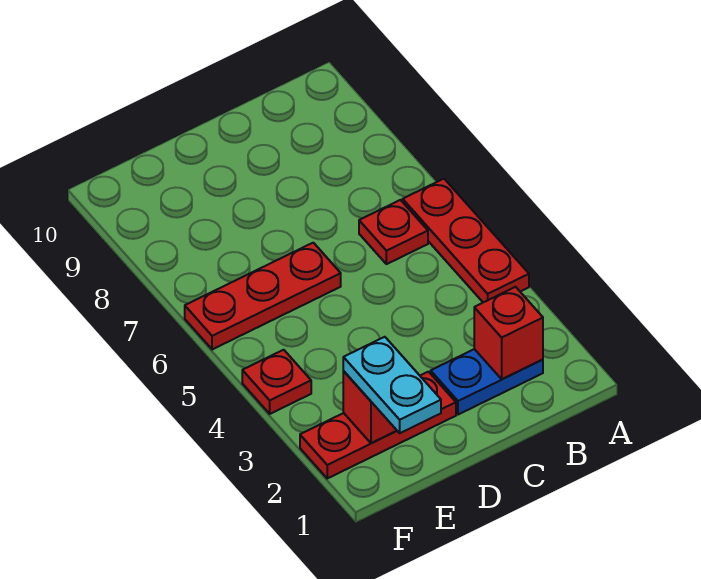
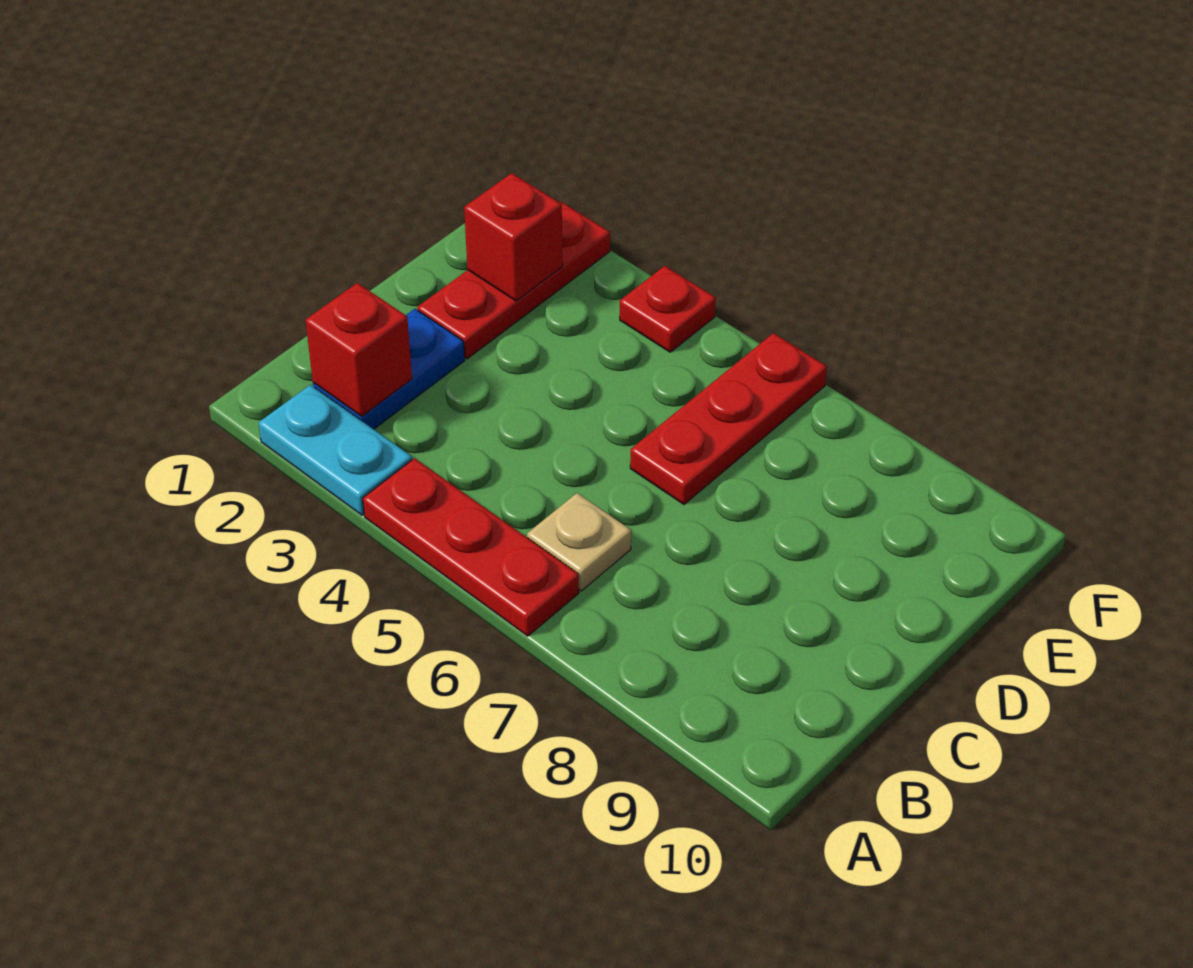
red 1x1 plate [359,200,428,264] -> tan 1x1 plate [527,493,631,591]
cyan 1x2 plate [343,337,441,433] -> cyan 1x2 plate moved to [259,385,412,515]

